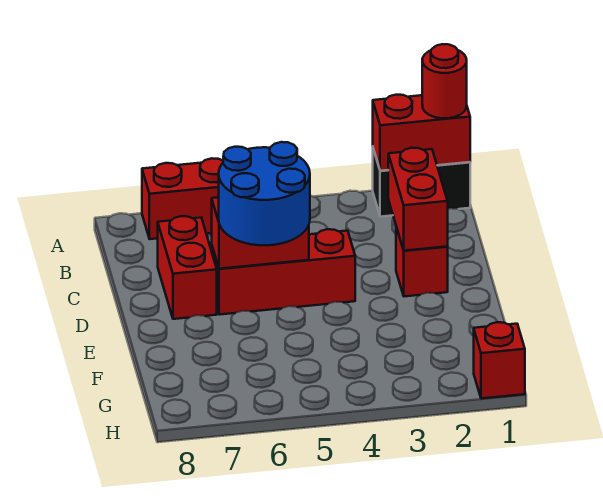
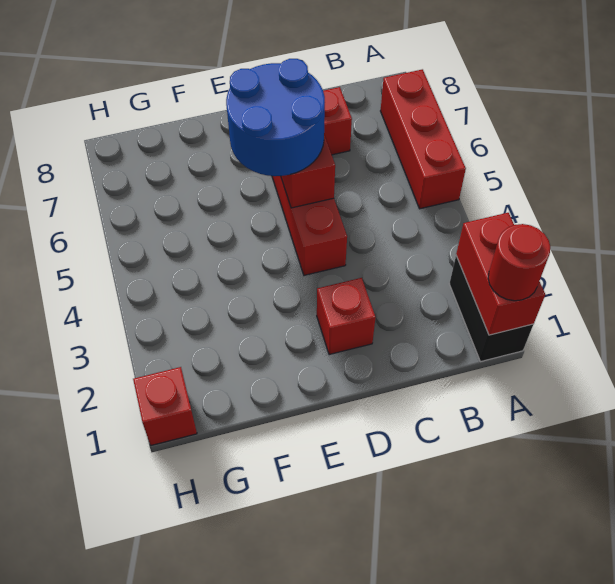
red 1x2 brick [388,148,448,251] -> none

